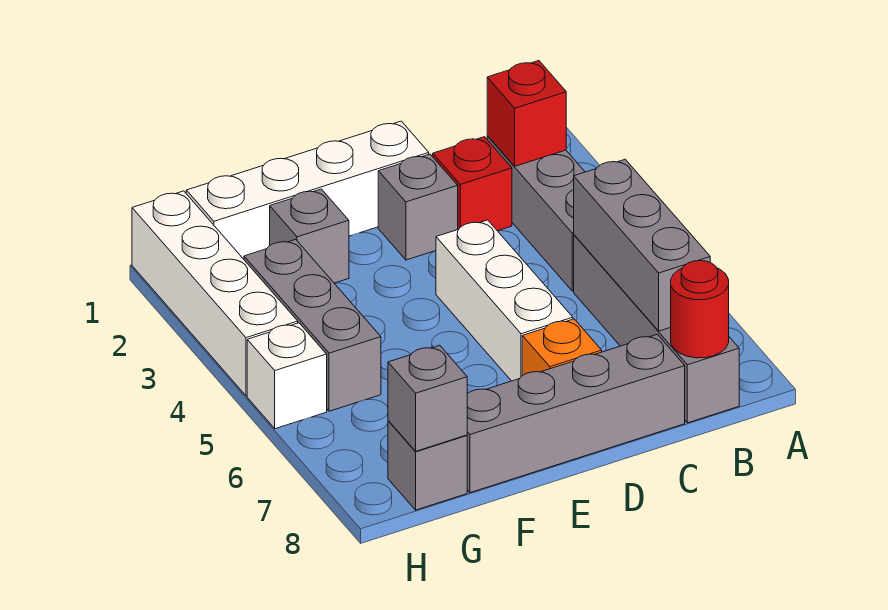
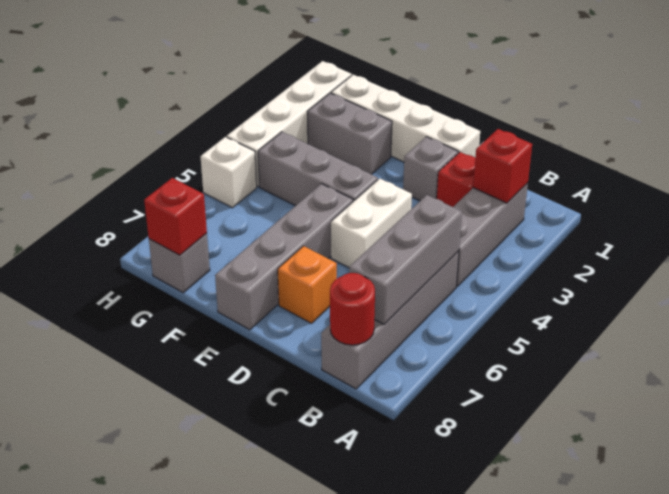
grey 1x4 brick [467,334,685,493] -> grey 1x4 brick turned to [215,184,353,330]
white 1x3 brick [436,220,573,381] -> white 1x2 brick [331,178,412,268]
grey 1x1 brick [270,189,349,283] -> grey 1x2 brick [307,93,392,174]
grey 1x3 brick [244,239,381,411] -> grey 1x3 brick turned to [258,132,378,206]
grey 1x1 brick [388,346,467,451] -> red 1x1 brick [144,178,207,255]

